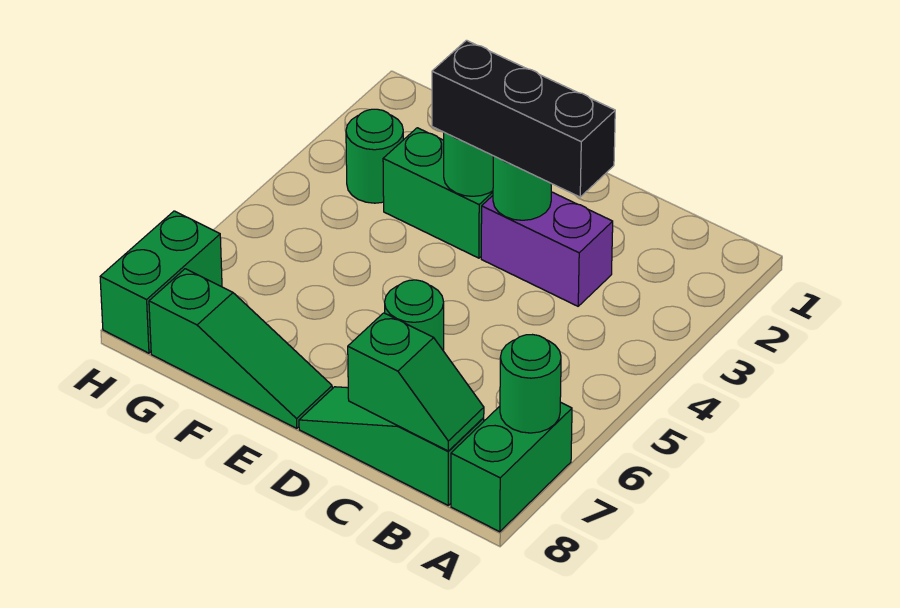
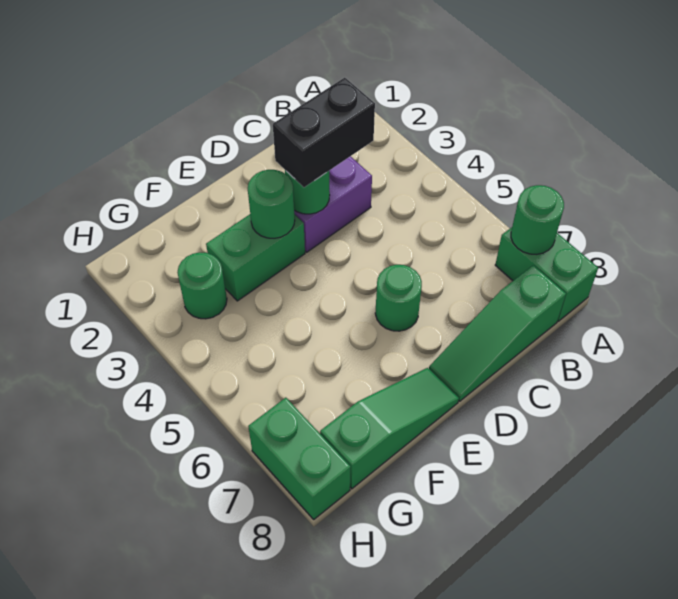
green 1x2 slope [348,313,484,451] -> none
black 1x3 brick [432,40,615,197] -> black 1x2 brick [273,78,375,187]

